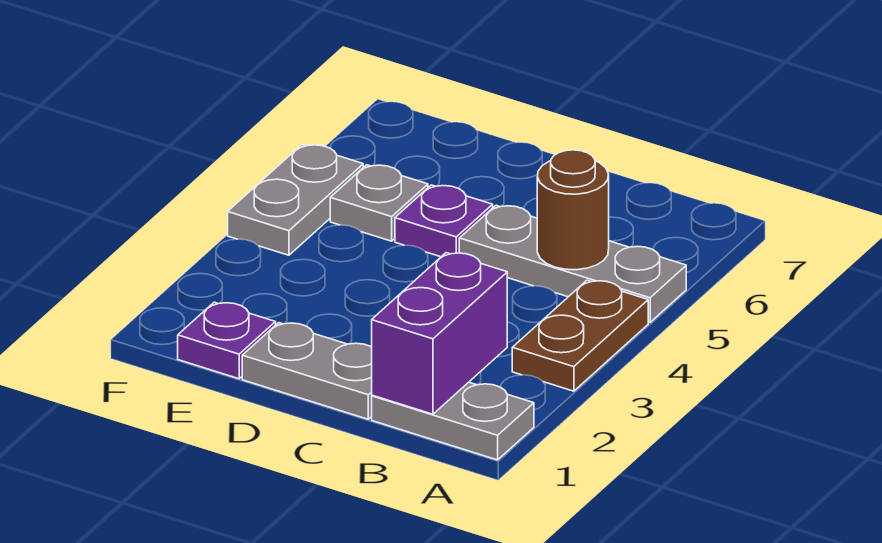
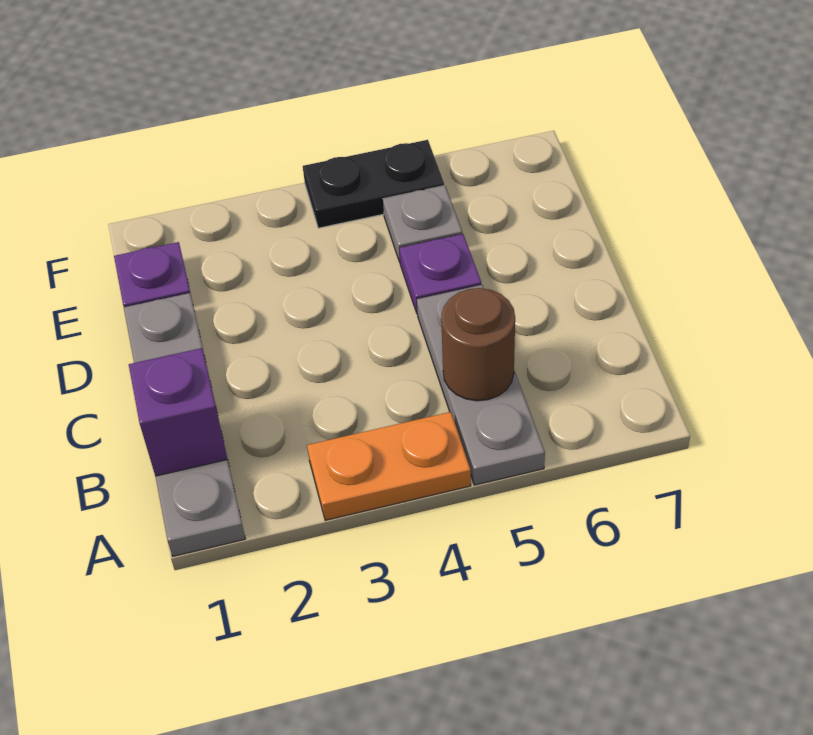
brown 1x2 plate [512,280,648,391] -> orange 1x2 plate [307,412,471,520]
purple 1x2 brick [372,253,507,414] -> purple 1x1 brick [129,348,228,476]
grey 1x2 plate [228,145,363,255] -> black 1x2 plate [303,140,444,228]

